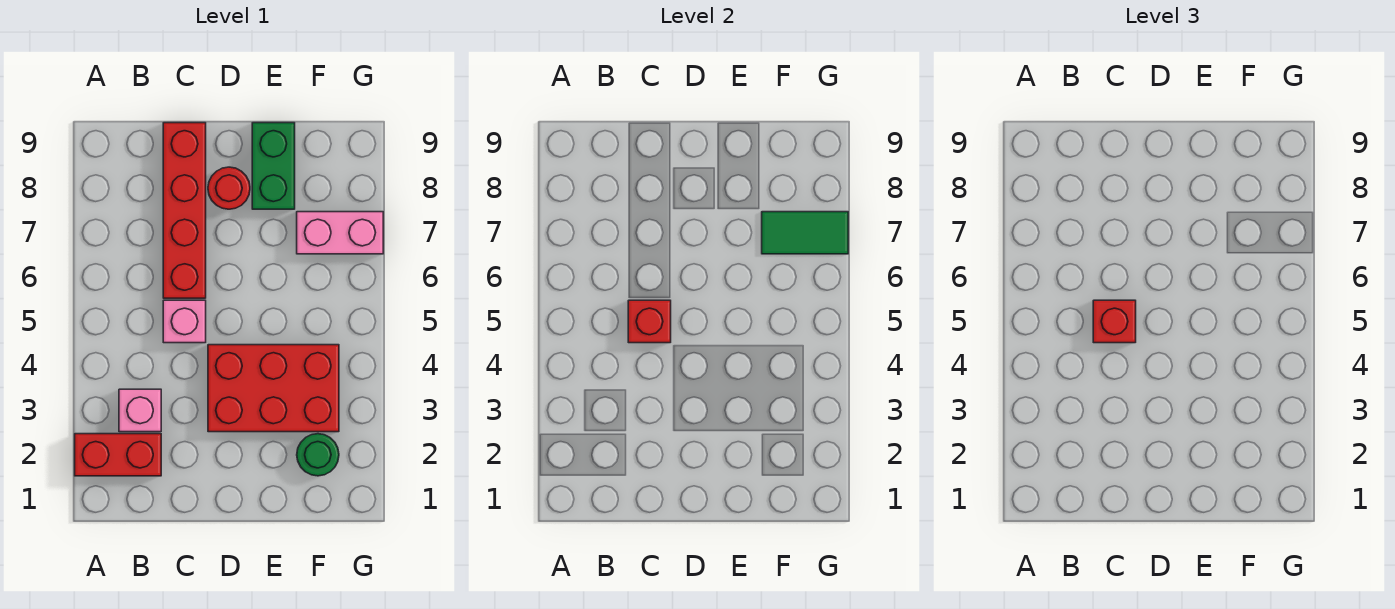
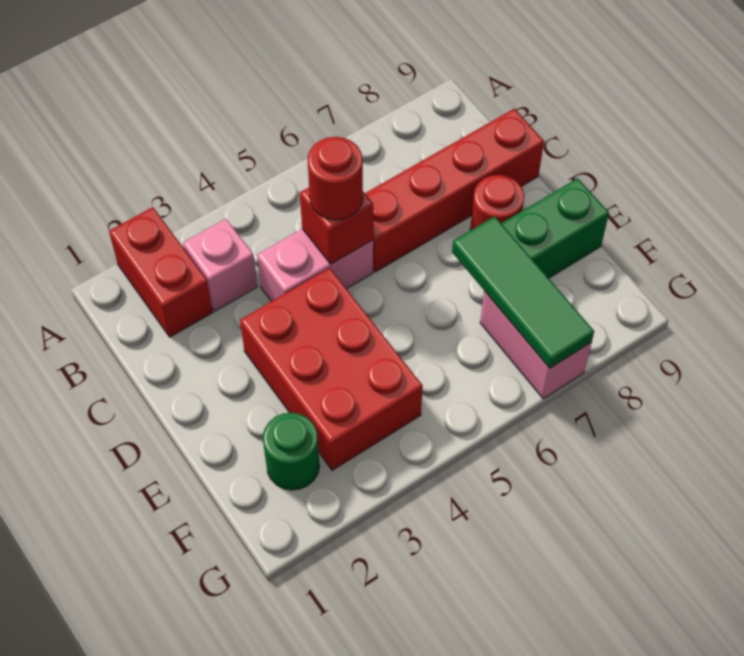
pink 1x1 brick [163,300,206,343] -> pink 1x2 brick [257,229,373,301]
red 1x1 brick [1093,300,1136,343] -> red 1x1 round brick [307,137,363,220]
green 1x2 tile [762,212,848,254] -> green 1x3 tile [452,216,594,368]

